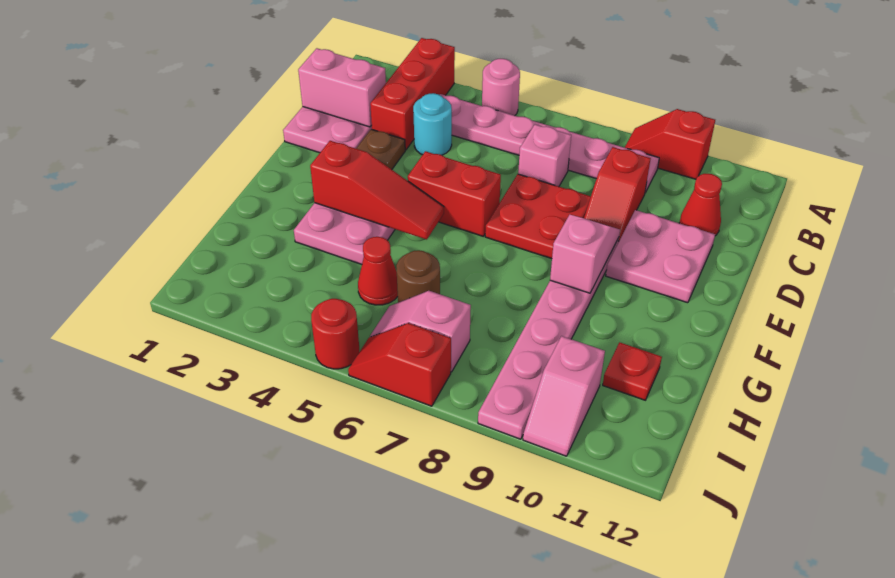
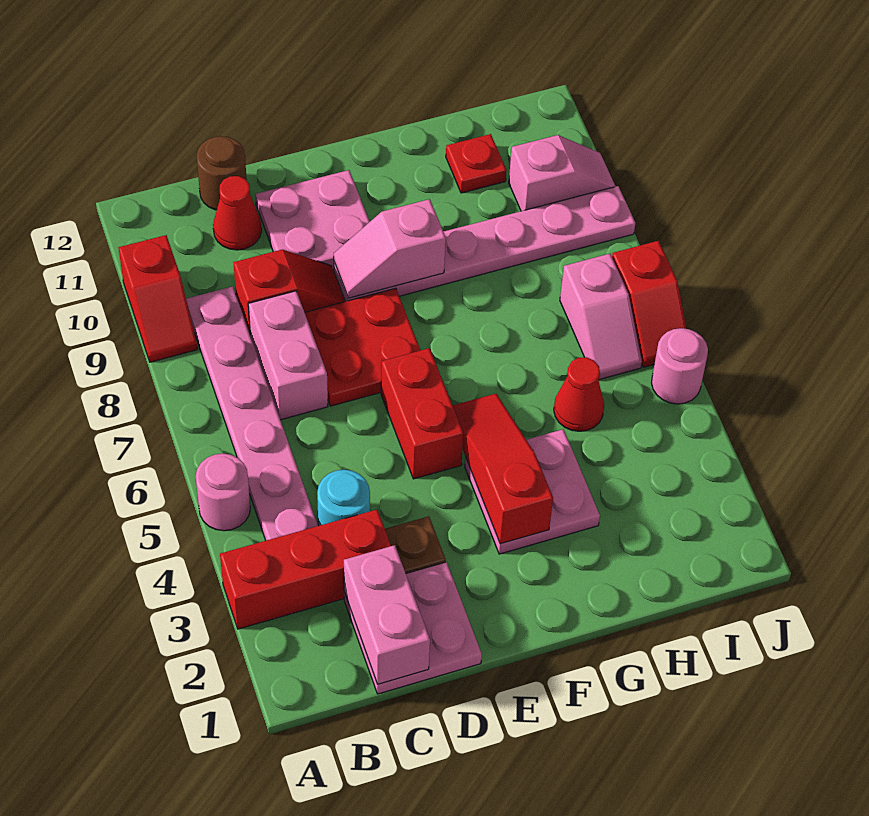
pink 1x1 brick [518,124,571,186] -> pink 1x2 brick [248,291,328,420]
brown 1x1 round brick [396,250,440,303] -> brown 1x1 round brick moved to [197,136,247,210]
red 1x1 round brick [311,299,359,369] -> pink 1x1 round brick [652,328,708,404]

